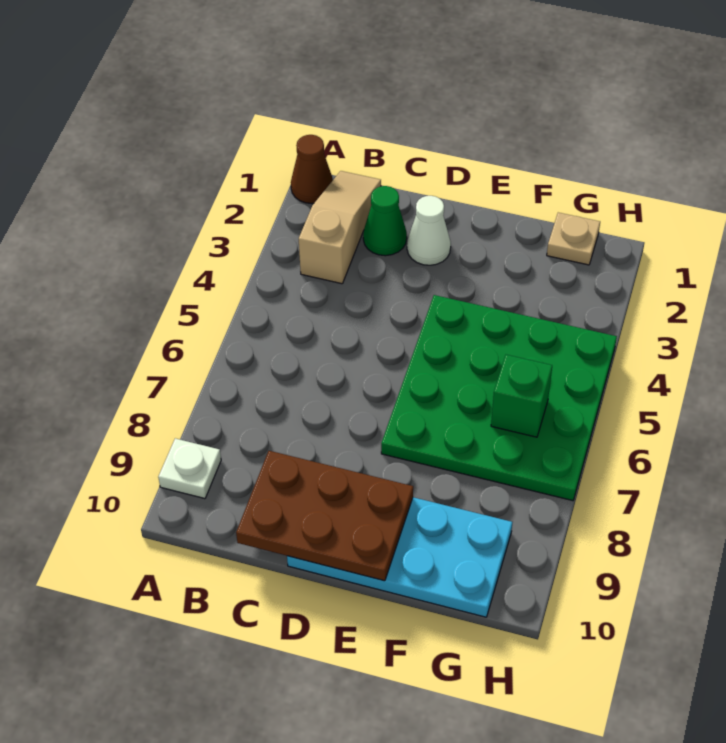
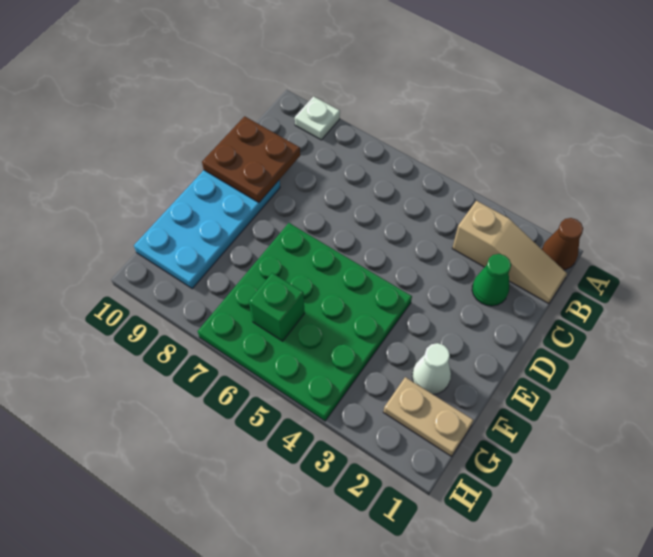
brown 2x3 plate [236,451,413,581] -> brown 2x2 plate [202,116,300,203]
white 1x1 cone [407,196,451,265] -> white 1x1 cone moved to [412,343,451,395]
tan 1x1 plate [547,213,600,265] -> tan 1x2 plate [383,377,474,456]

